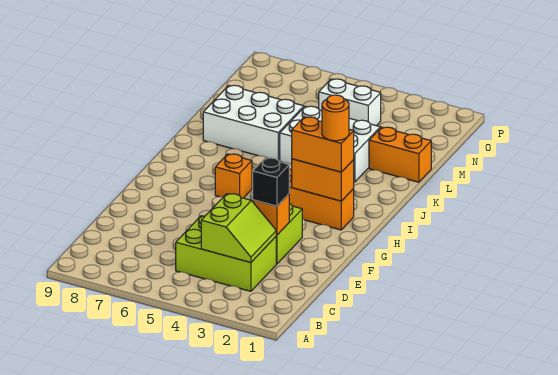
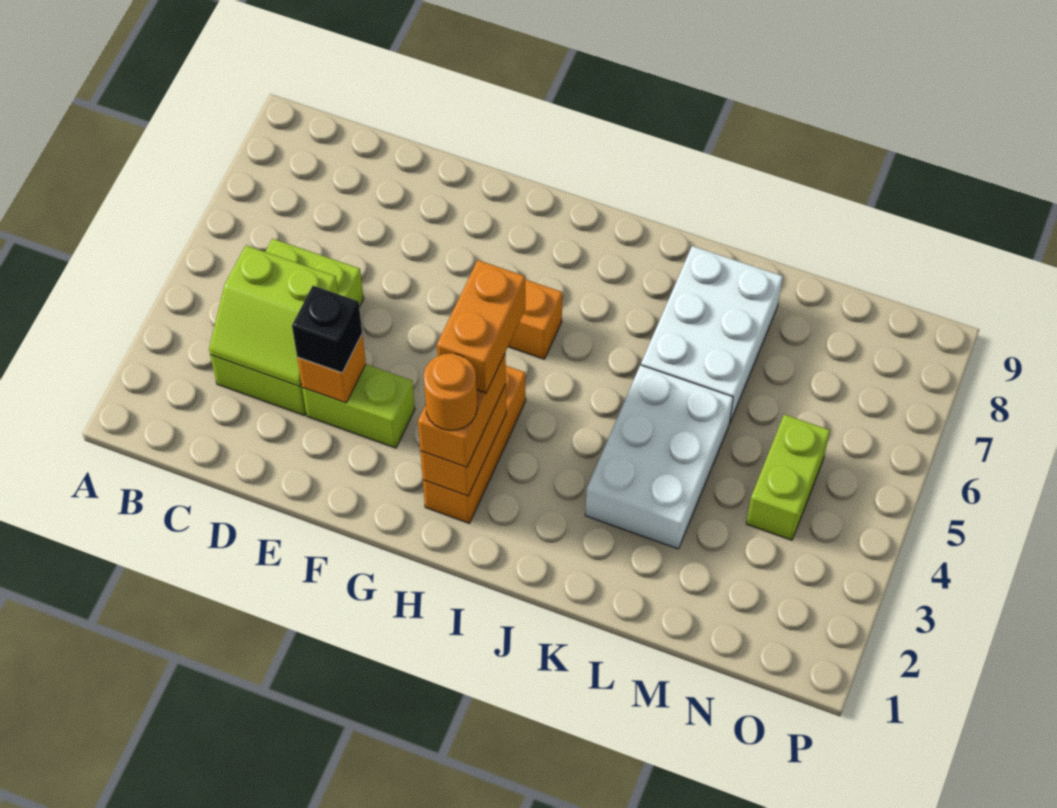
orange 1x2 brick [369,127,431,182] -> orange 1x2 brick moved to [437,260,525,393]
white 1x2 brick [319,79,381,126] -> lime 1x2 brick [746,414,830,540]

